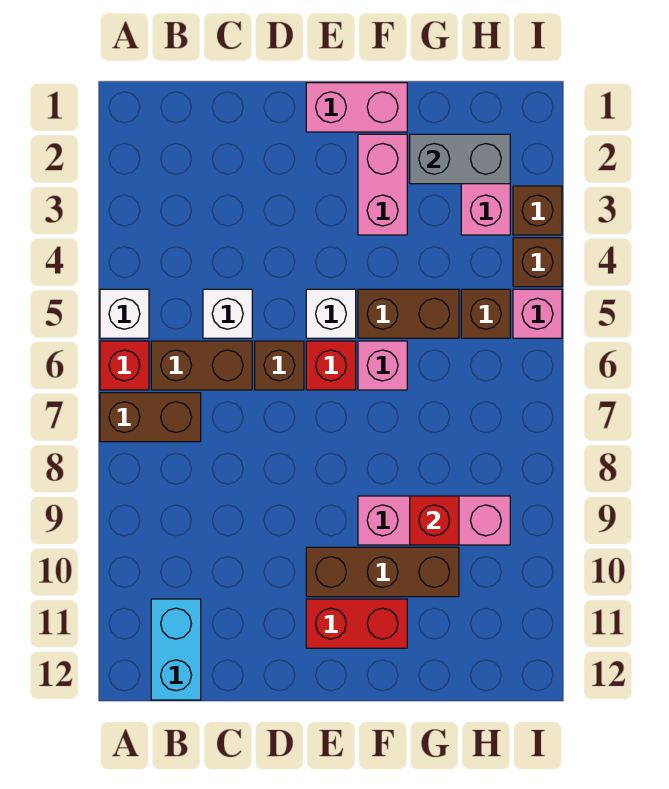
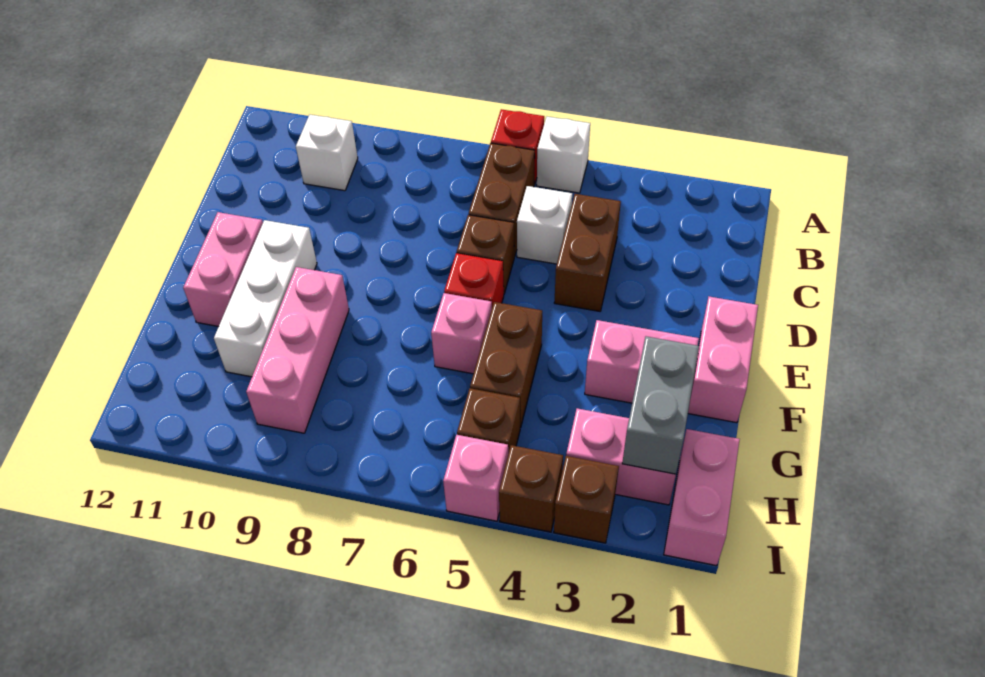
brown 1x2 brick [100,393,201,442] -> brown 1x2 brick moved to [554,194,621,311]
cyan 1x2 brick [151,599,201,700] -> none
white 1x1 brick [306,289,356,338] -> white 1x1 brick moved to [296,115,358,191]
brown 1x3 brick [306,547,459,597] -> white 1x3 brick [214,220,317,377]
red 1x2 brick [306,599,407,648] -> pink 1x2 brick [183,212,263,327]
red 1x1 brick [410,496,459,545] -> none
none -> pink 1x2 brick [664,429,740,566]

